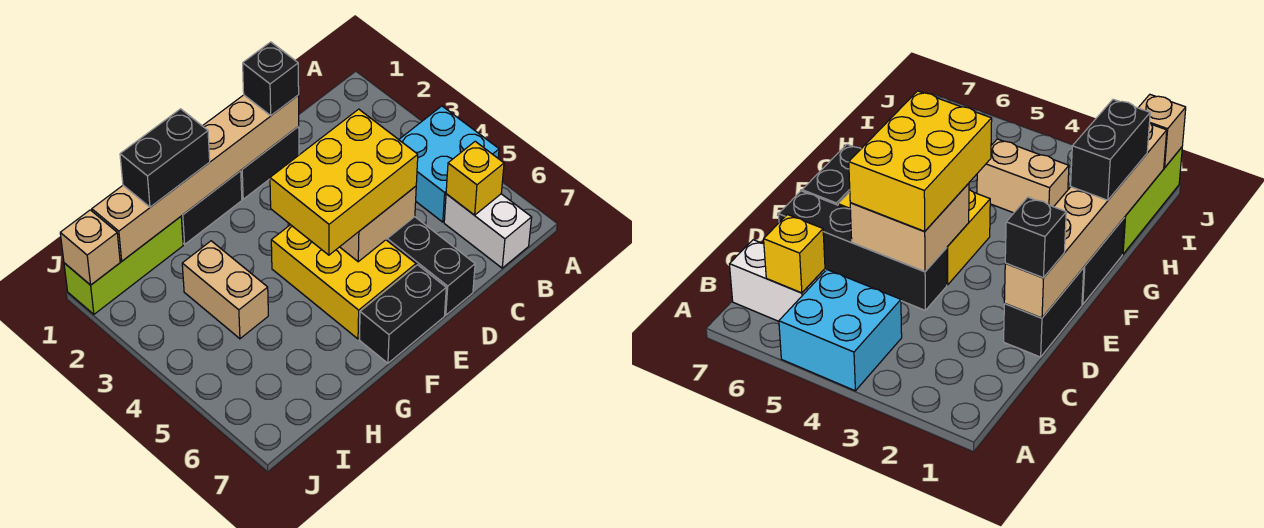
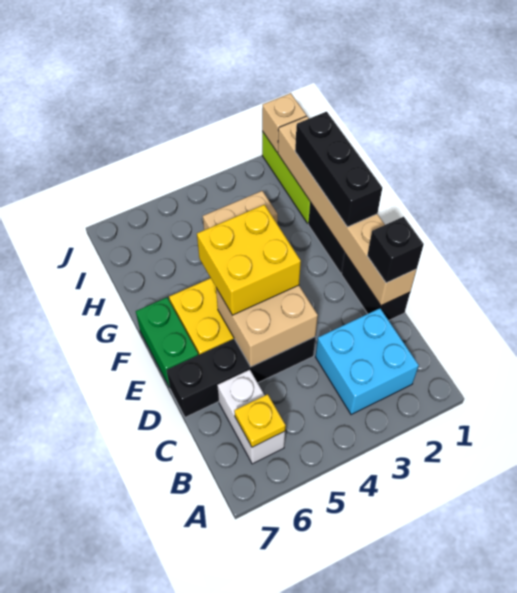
cyan 2x2 brick [399,106,499,222] -> cyan 2x2 brick moved to [316,308,419,415]
white 1x2 brick [444,194,532,268] -> white 1x2 brick turned to [217,370,285,464]
yellow 1x1 brick [446,141,504,215] -> yellow 1x1 plate [234,394,286,447]
yellow 2x3 brick [270,109,418,255] -> yellow 2x2 brick [197,205,301,315]
black 1x2 brick [359,265,446,363] -> green 1x2 brick [136,298,198,387]
black 1x2 brick [120,109,210,207] -> black 1x3 brick [295,112,382,227]

